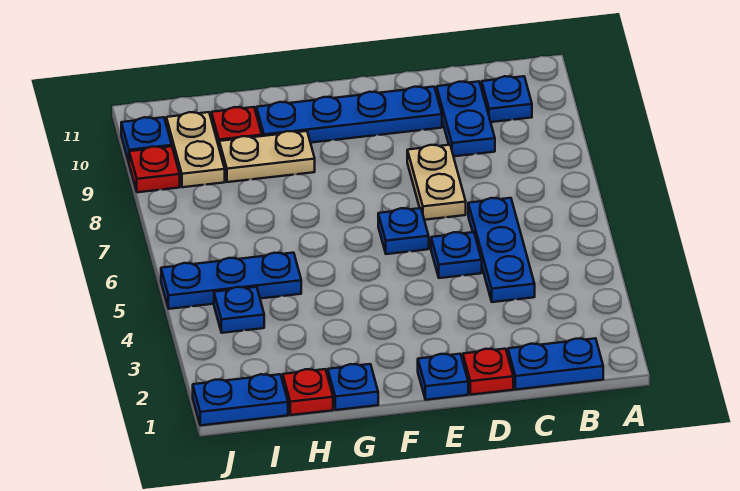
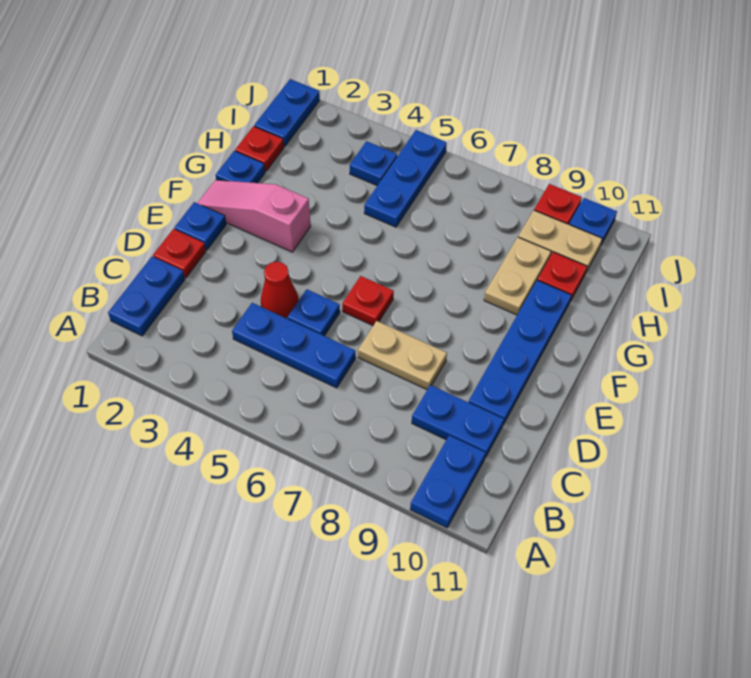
blue 1x1 plate [482,76,532,122] -> blue 1x2 plate [410,435,486,528]
none -> red 1x1 cone [261,262,299,318]
blue 1x1 plate [378,208,429,254] -> red 1x1 plate [342,276,394,325]
none -> pink 1x3 slope [198,180,311,252]

